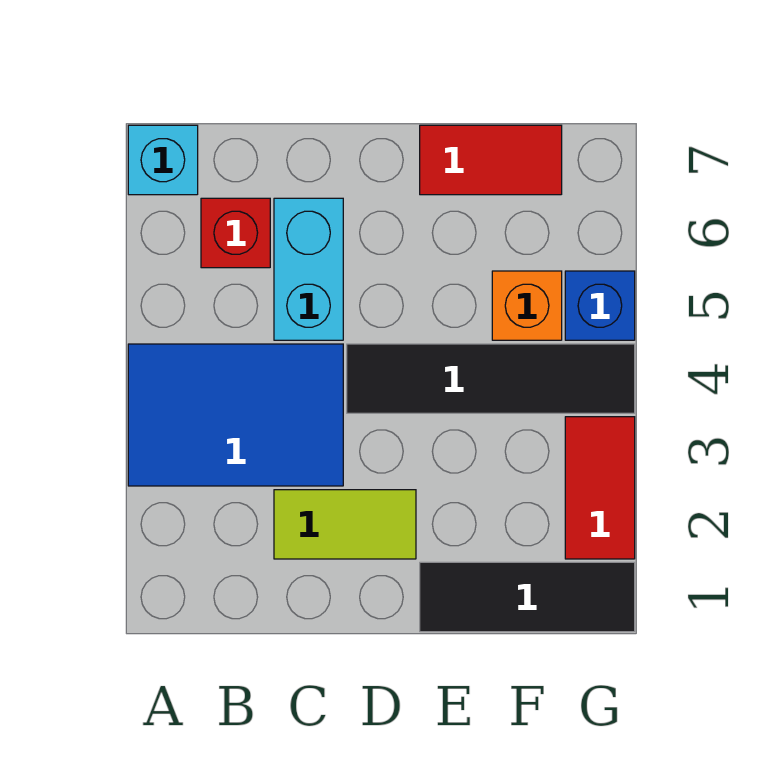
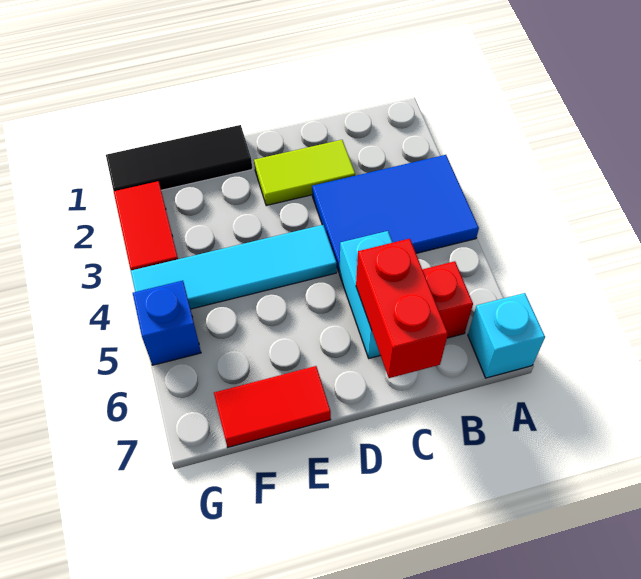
none -> red 1x2 brick [356,239,448,378]
black 1x4 tile [347,344,635,413] -> cyan 1x4 tile [131,225,337,309]
orange 1x1 brick [492,271,562,340] -> none

